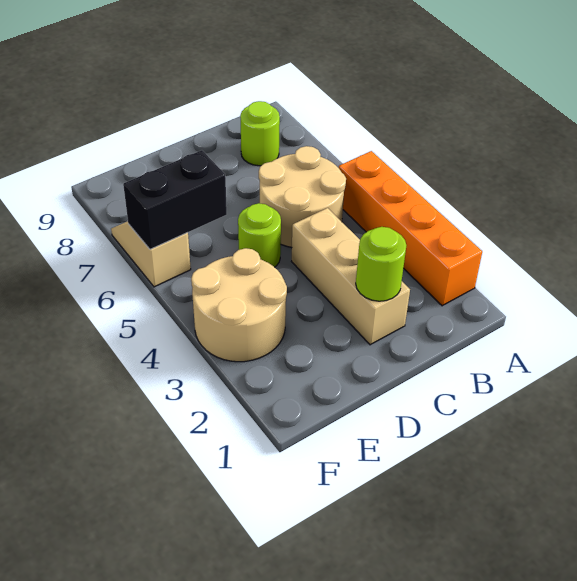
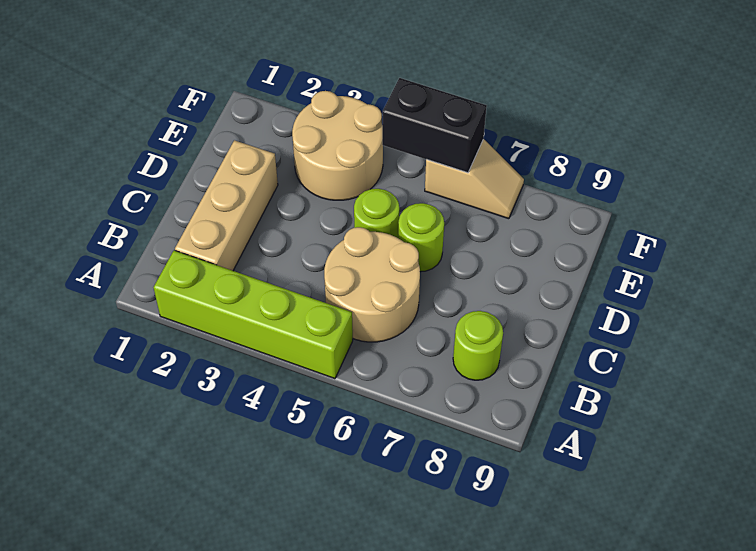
orange 1x4 brick [339,151,482,306] -> lime 1x4 brick [154,251,353,379]
tan 1x3 brick [292,208,410,345] -> tan 1x3 brick turned to [175,140,278,271]
lime 1x1 round brick [356,227,407,301] -> lime 1x1 round brick moved to [398,203,444,272]
black 1x2 brick [123,150,227,249] -> black 1x2 brick turned to [382,78,487,173]

